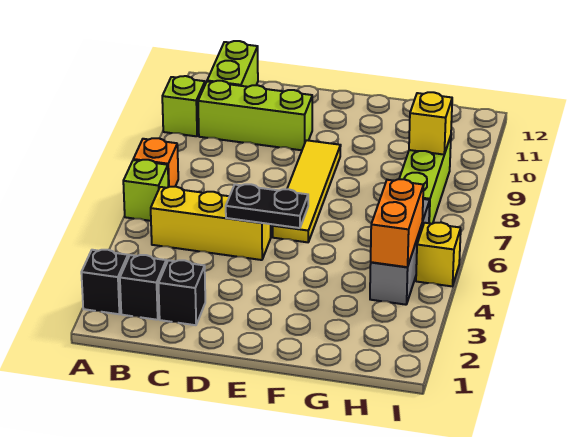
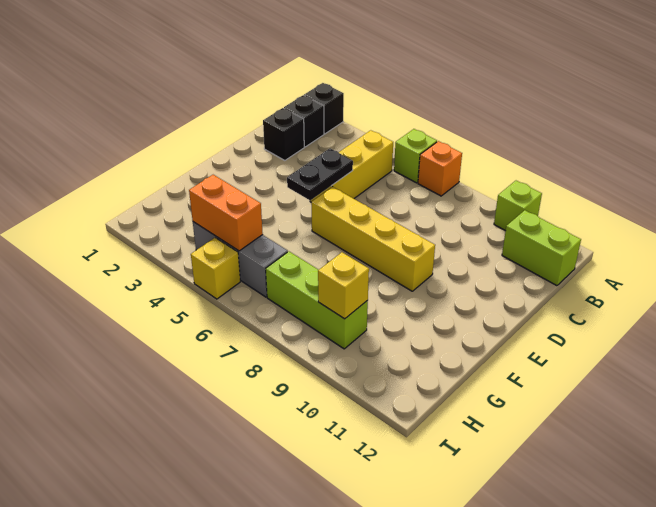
lime 1x3 brick [198,81,312,150] -> none
yellow 1x4 tile [273,140,341,242] -> yellow 1x4 brick [311,187,435,291]

